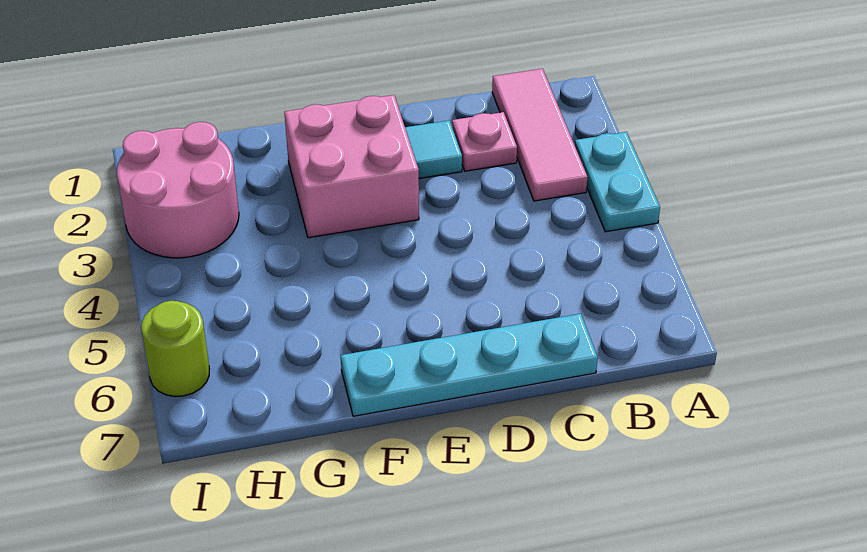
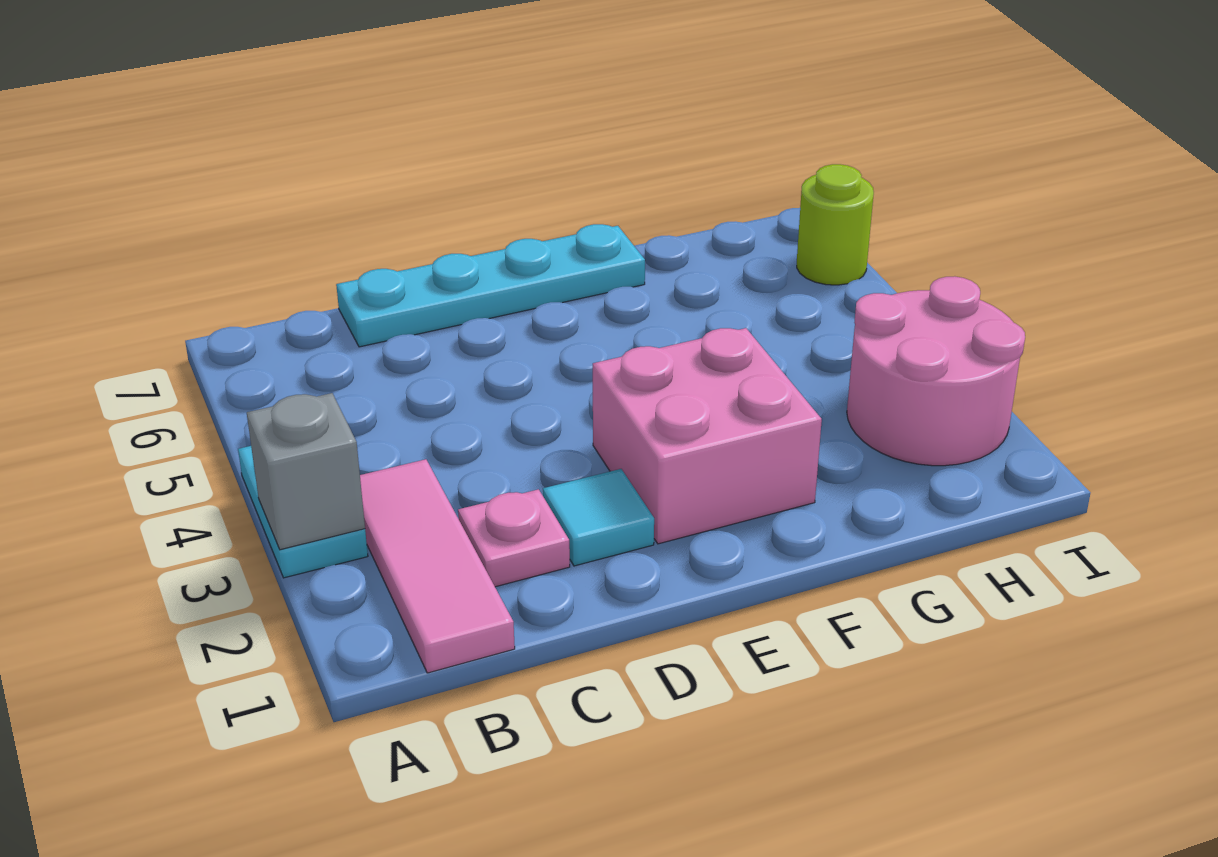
none -> grey 1x1 brick [247,393,365,550]

